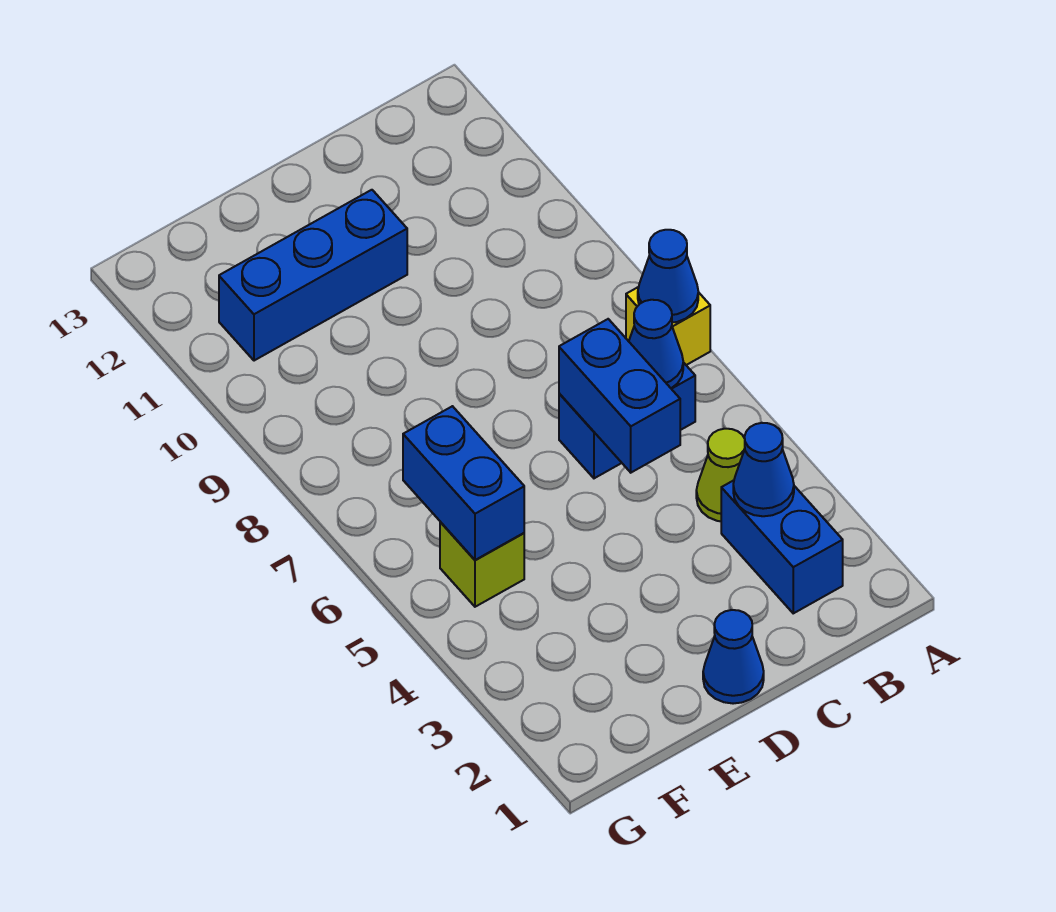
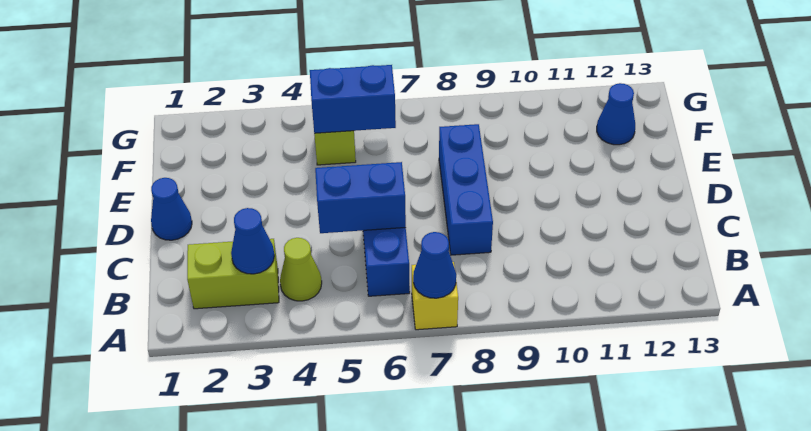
blue 1x2 brick [721,480,843,613] -> lime 1x2 brick [187,239,279,309]
blue 1x1 cone [629,300,683,388] -> blue 1x1 cone moved to [597,83,635,145]
blue 1x3 brick [219,190,407,361] -> blue 1x3 brick moved to [439,124,493,255]

